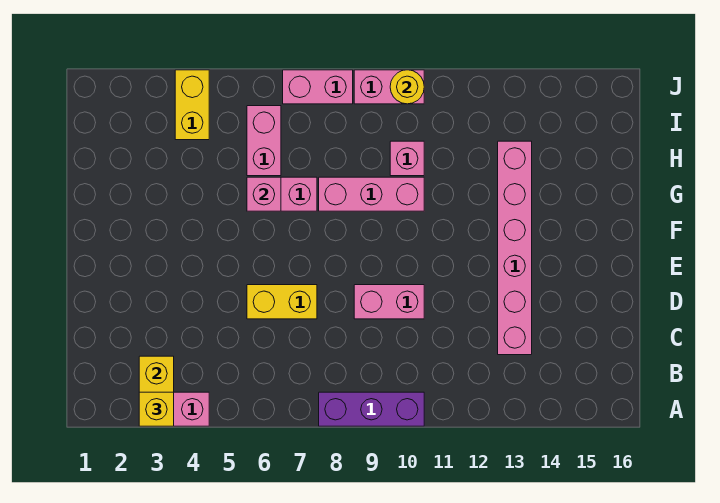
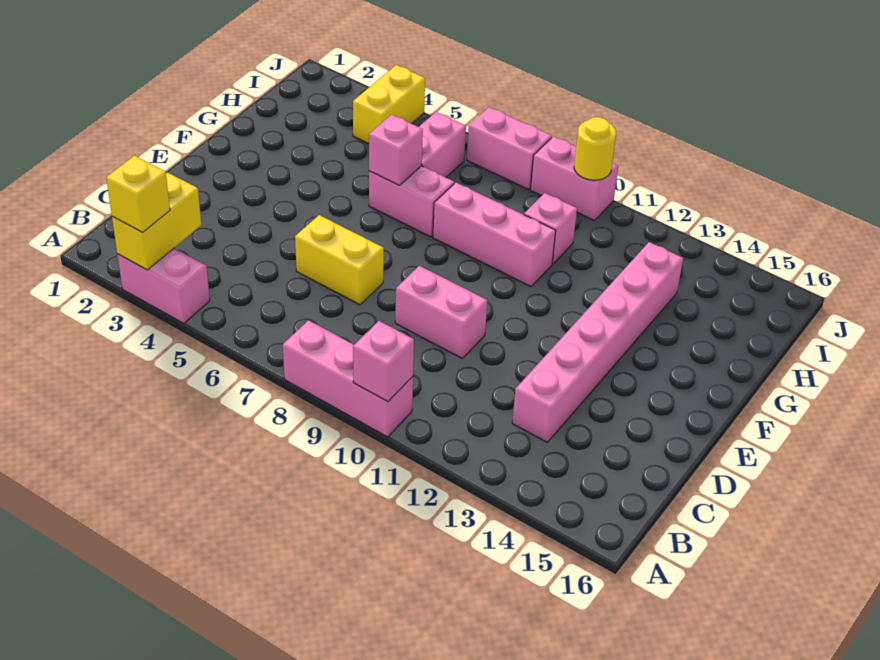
purple 1x3 brick [319,392,424,426] -> pink 1x3 brick [283,320,413,437]
none -> pink 1x1 brick [353,321,414,402]

